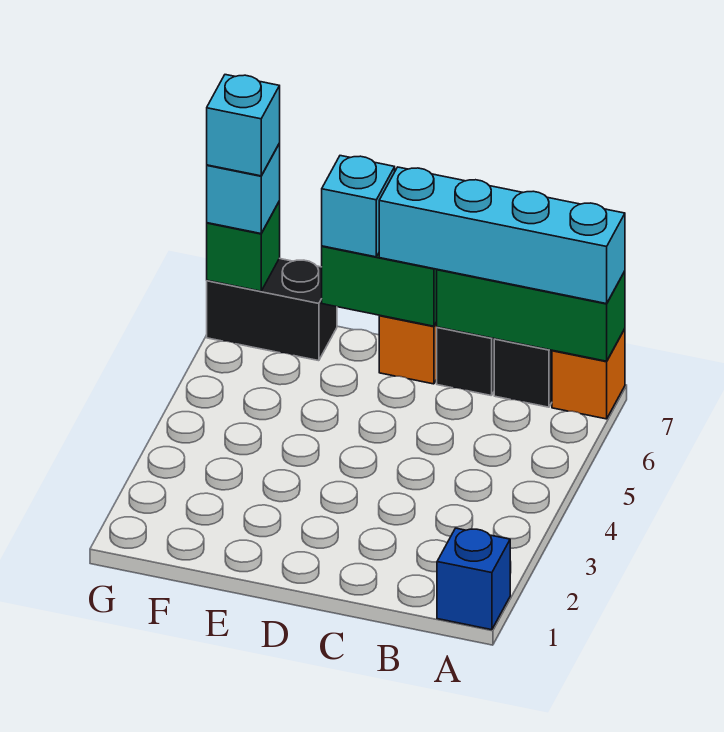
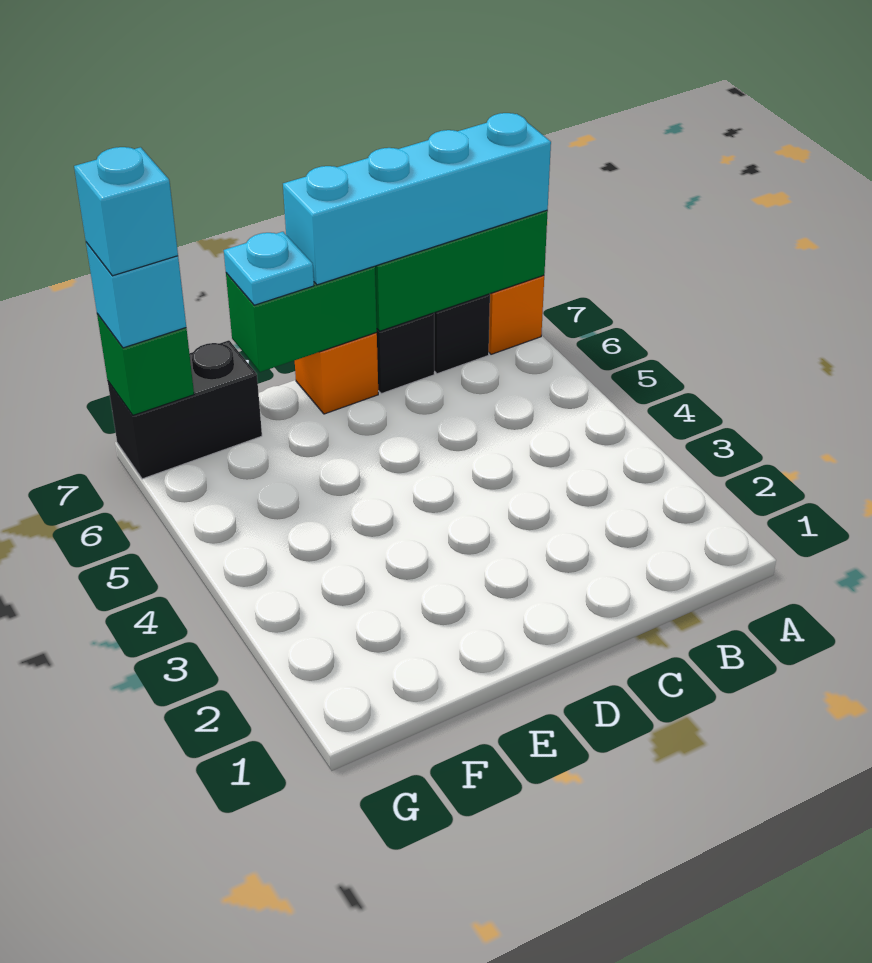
blue 1x1 brick [437,528,510,630] -> none
cyan 1x1 brick [322,156,395,257] -> cyan 1x1 plate [224,232,314,305]

